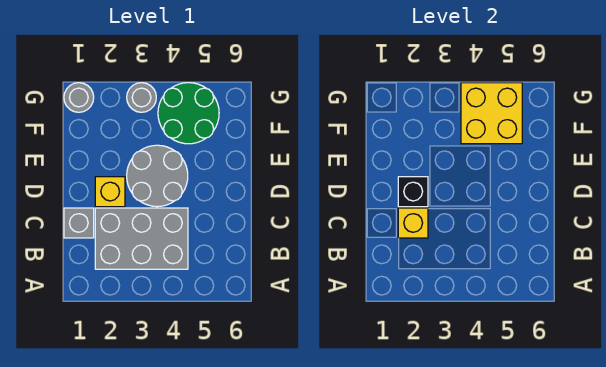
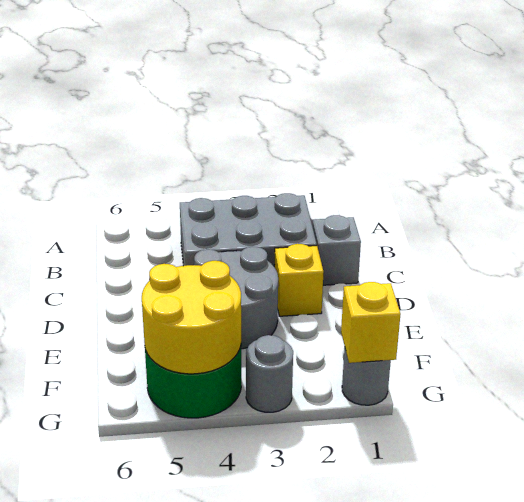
yellow 1x1 brick [398,208,428,238] -> yellow 1x1 brick moved to [341,282,401,363]
black 1x1 brick [398,177,428,207] -> none
yellow 2x2 brick [461,83,522,144] -> yellow 2x2 round brick [142,261,241,374]

